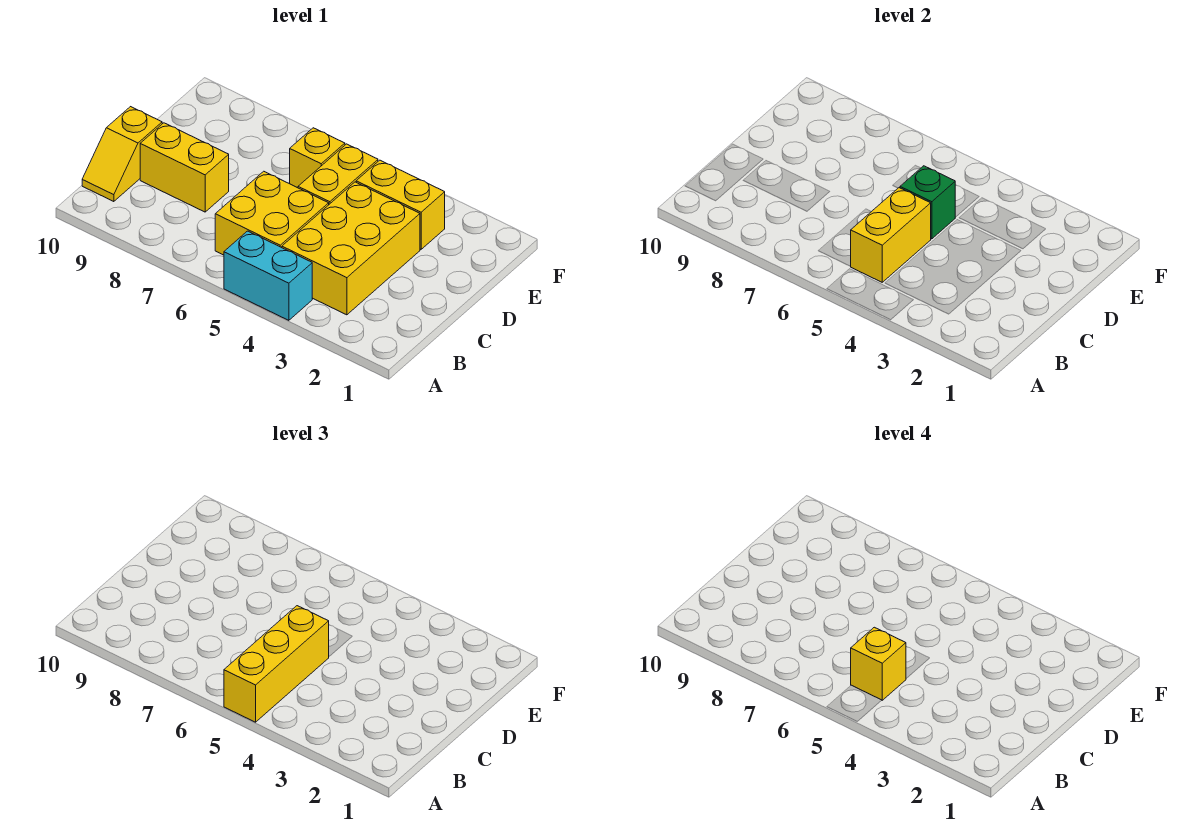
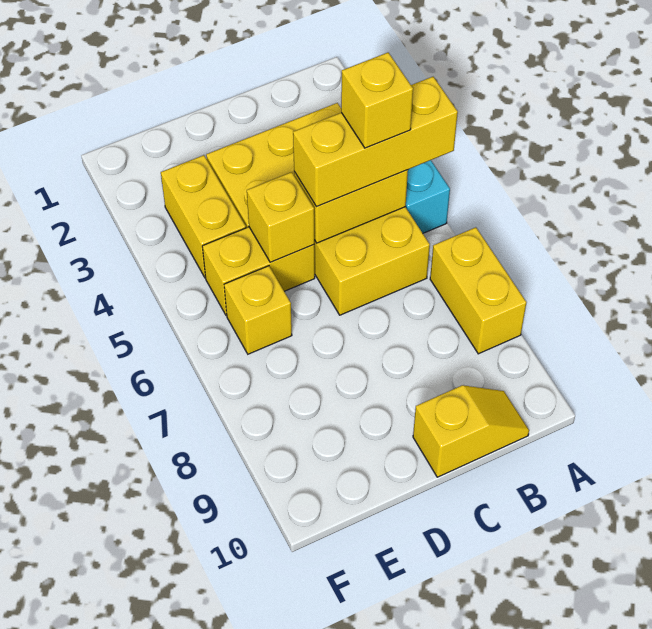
yellow 1x2 brick [140,123,229,212] -> yellow 1x2 brick moved to [430,227,526,354]
green 1x1 brick [900,166,955,239] -> yellow 1x1 brick [247,172,314,262]

